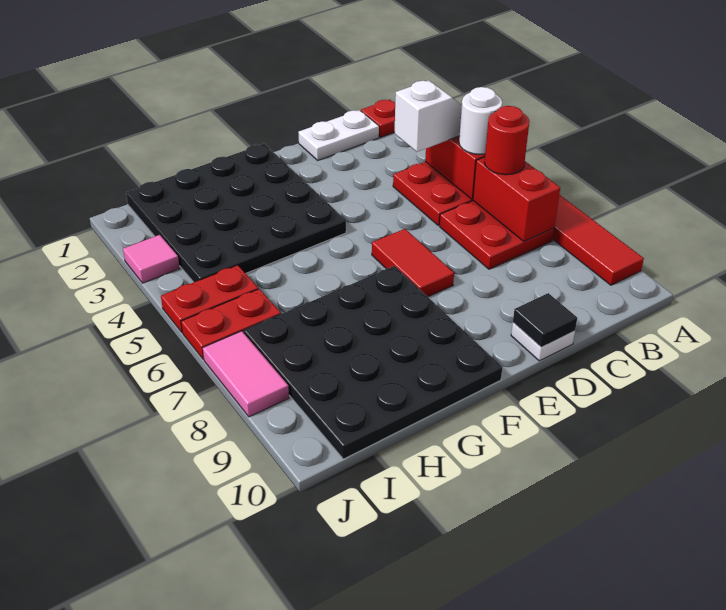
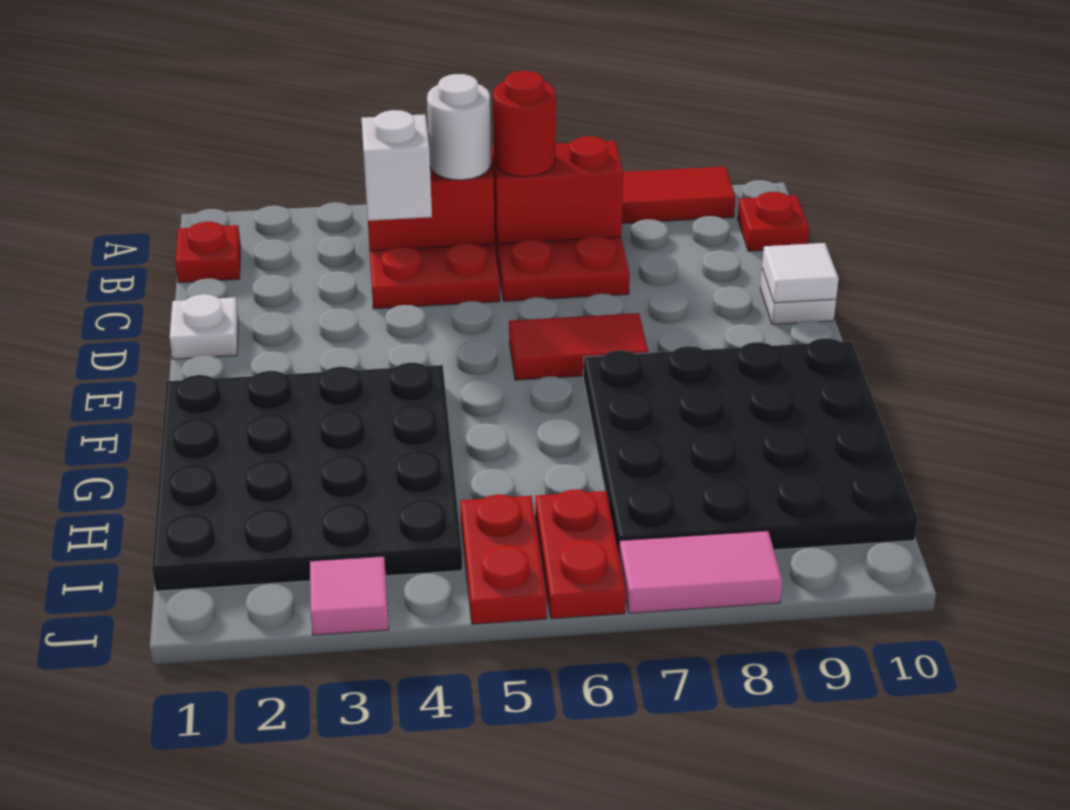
none -> red 1x1 plate [738,192,809,251]
white 1x2 plate [298,110,379,160] -> white 1x1 plate [170,294,238,359]
black 1x1 tile [513,293,577,347] -> white 1x1 tile [762,243,839,303]

